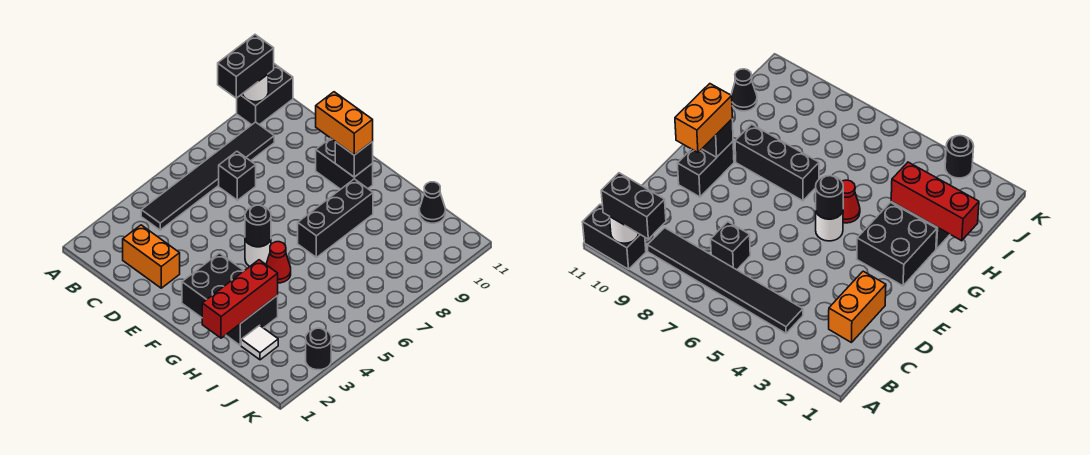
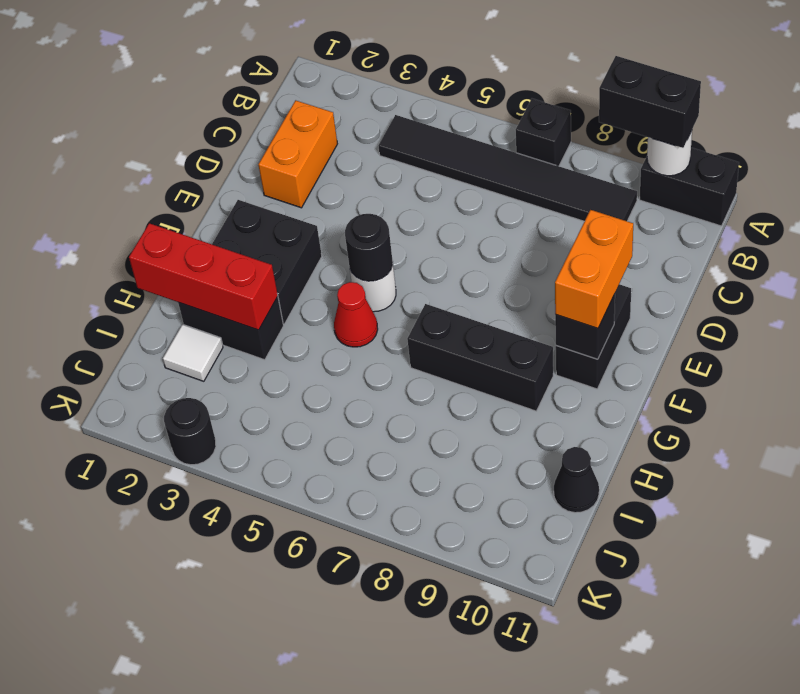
black 1x1 brick [219,151,256,200] -> black 1x1 brick moved to [516,99,571,166]

